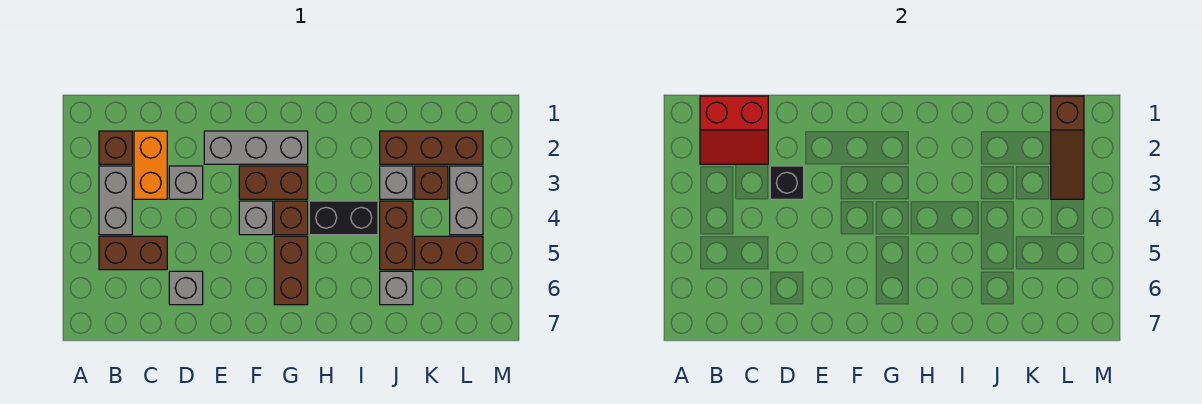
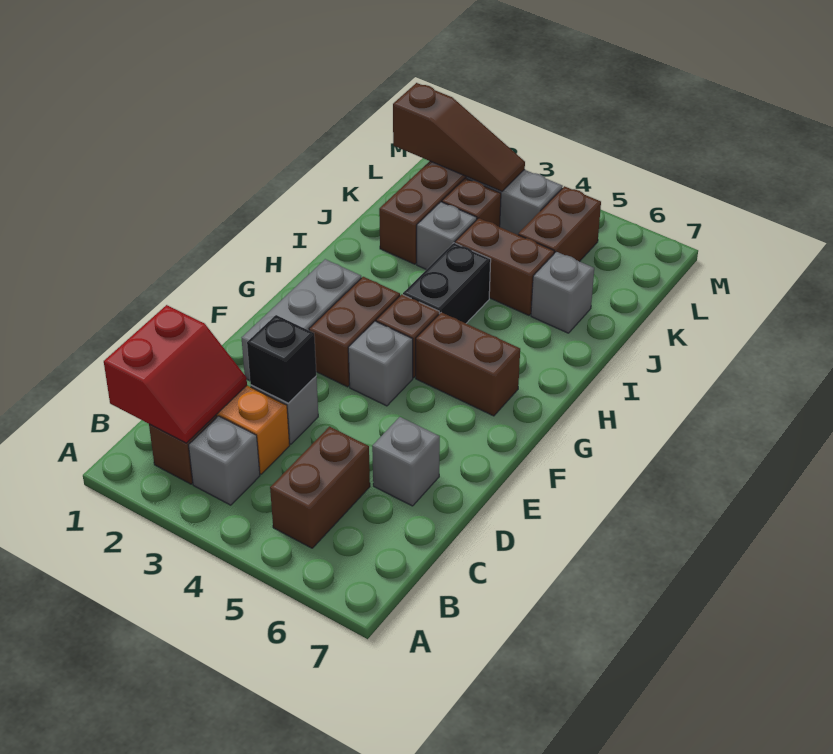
grey 1x2 brick [99,166,132,235] -> grey 1x1 brick [189,416,260,505]

